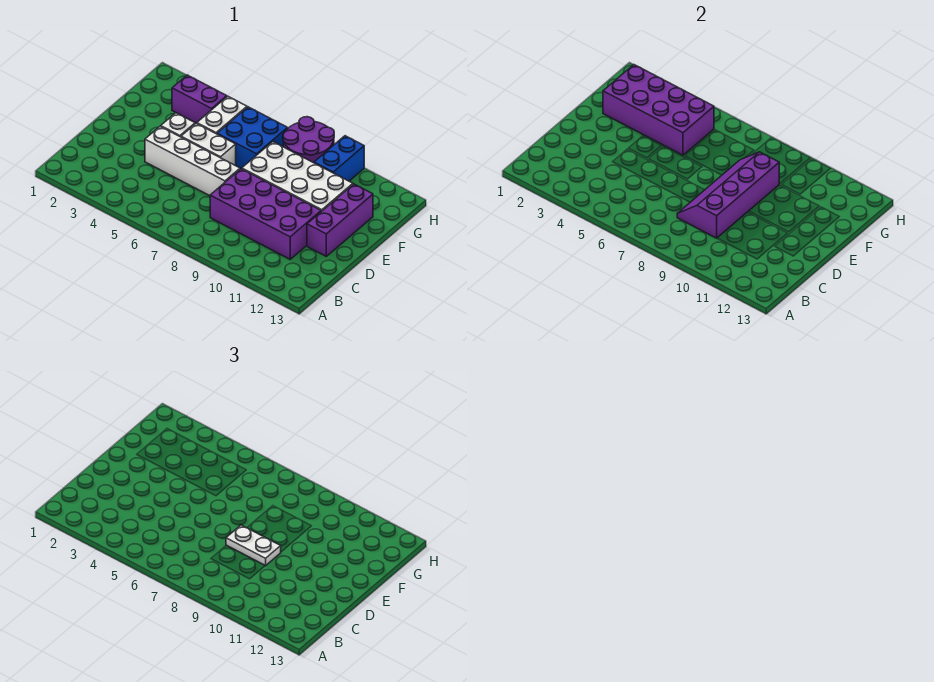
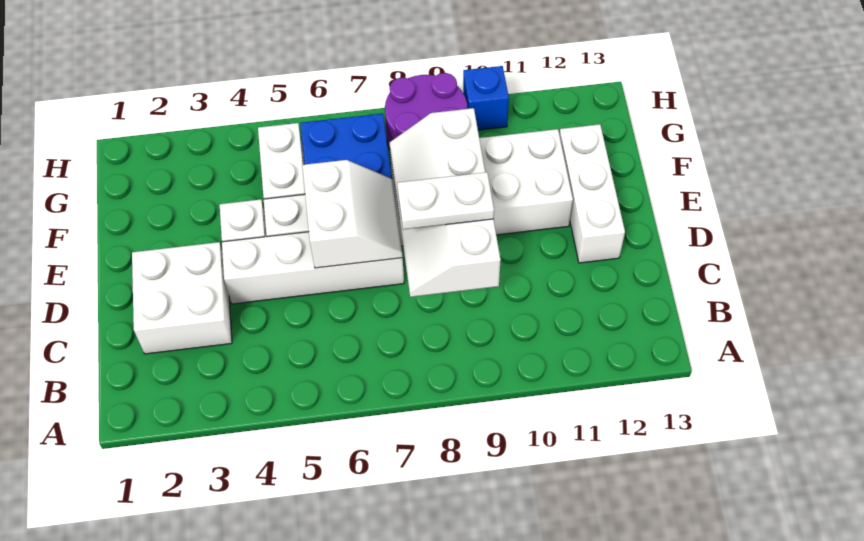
none -> white 2x2 brick [132,242,232,354]
purple 2x4 brick [210,169,321,259] -> none
purple 2x4 slope [677,152,779,238] -> white 2x4 slope [390,108,501,297]
none -> white 2x2 slope [302,160,403,268]
purple 1x3 brick [307,184,373,256] -> white 1x3 brick [560,124,625,263]
purple 2x4 brick [603,65,714,155] -> none
purple 1x2 brick [172,75,227,123] -> none
blue 1x2 brick [314,136,364,181] -> blue 1x1 brick [463,66,509,130]

